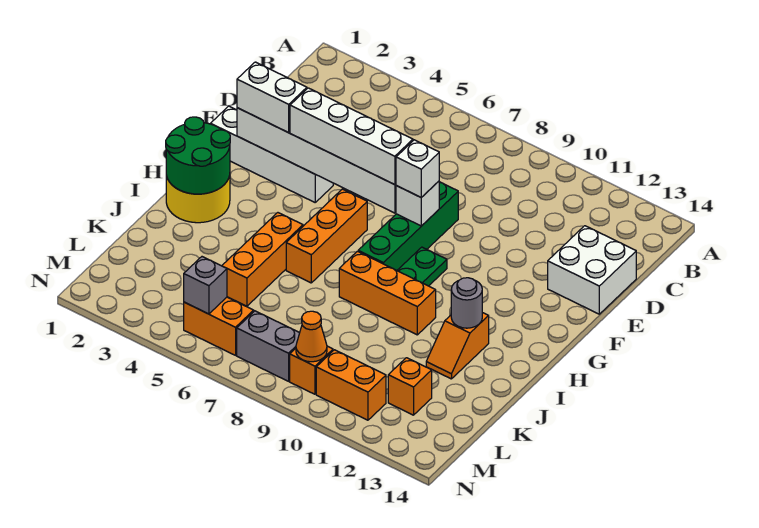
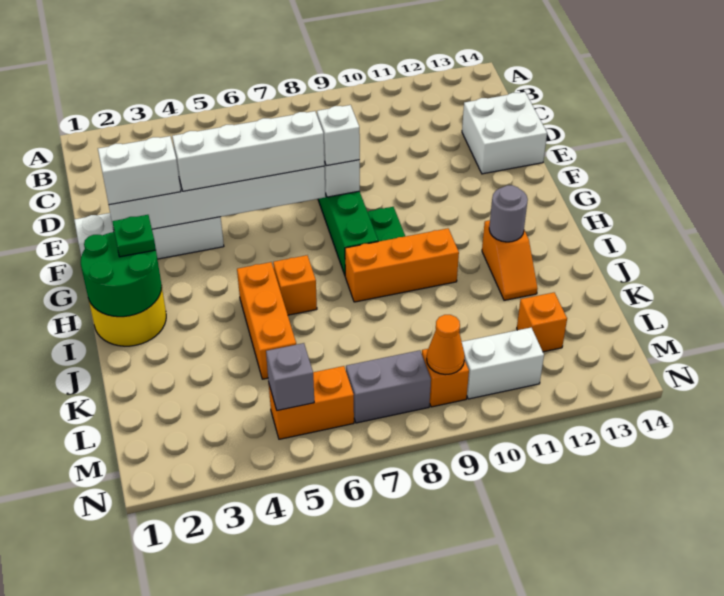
orange 1x3 brick [286,189,367,283] -> orange 1x1 brick [273,255,317,315]
none -> green 1x1 plate [112,215,156,257]
orange 1x2 brick [316,350,386,420] -> white 1x2 brick [462,328,544,399]

